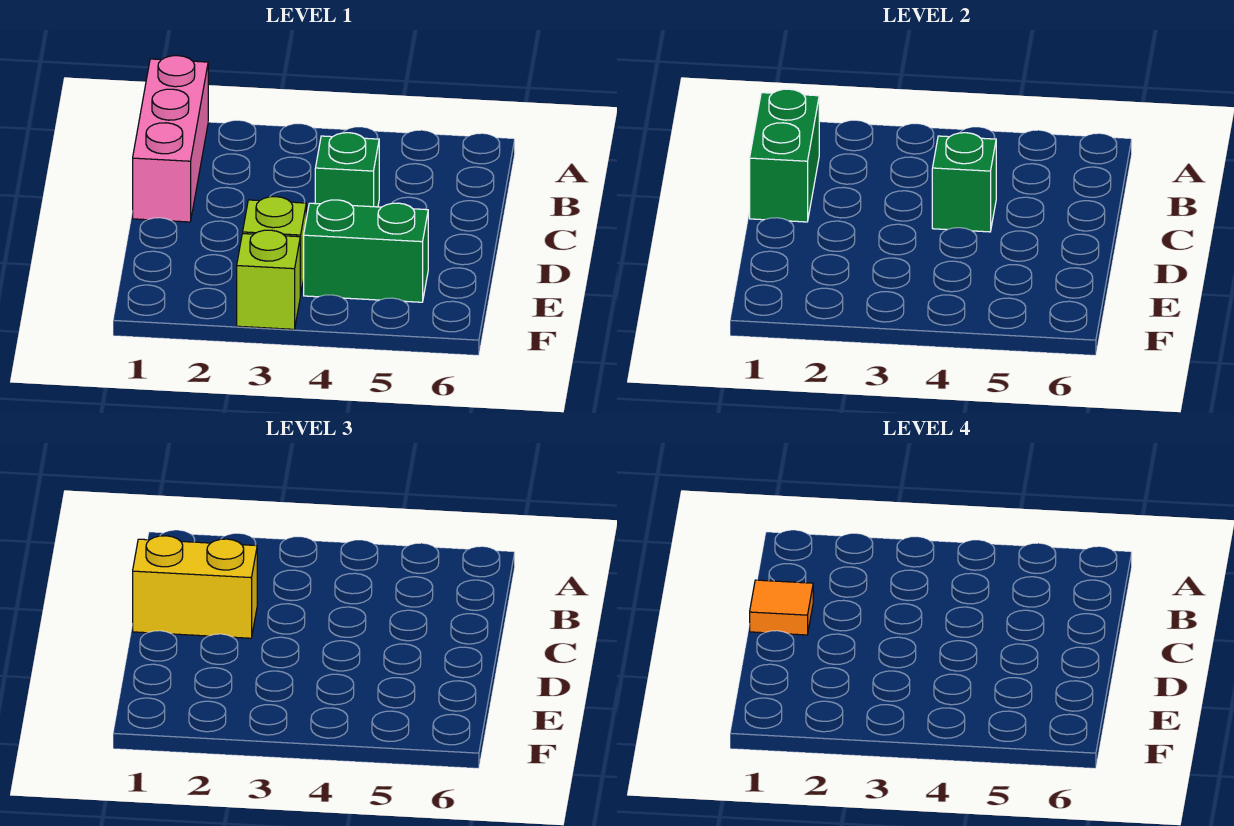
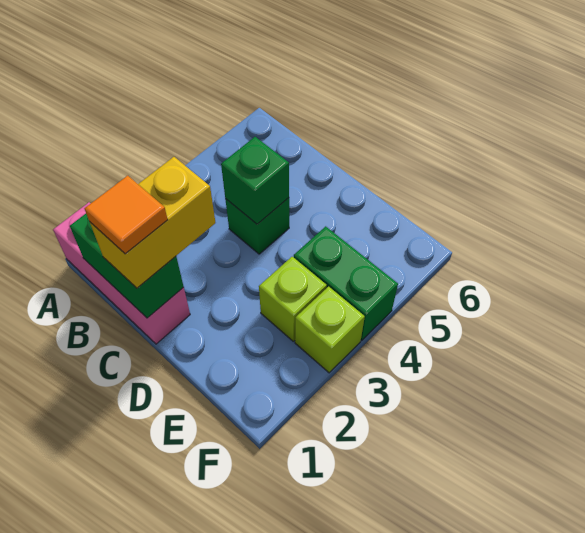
green 1x2 brick [304,200,428,302] -> green 1x2 brick turned to [294,226,398,340]

